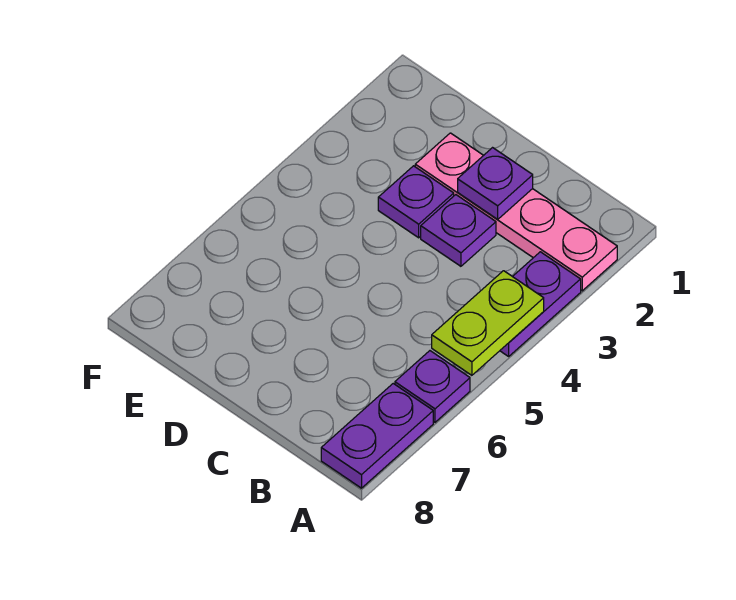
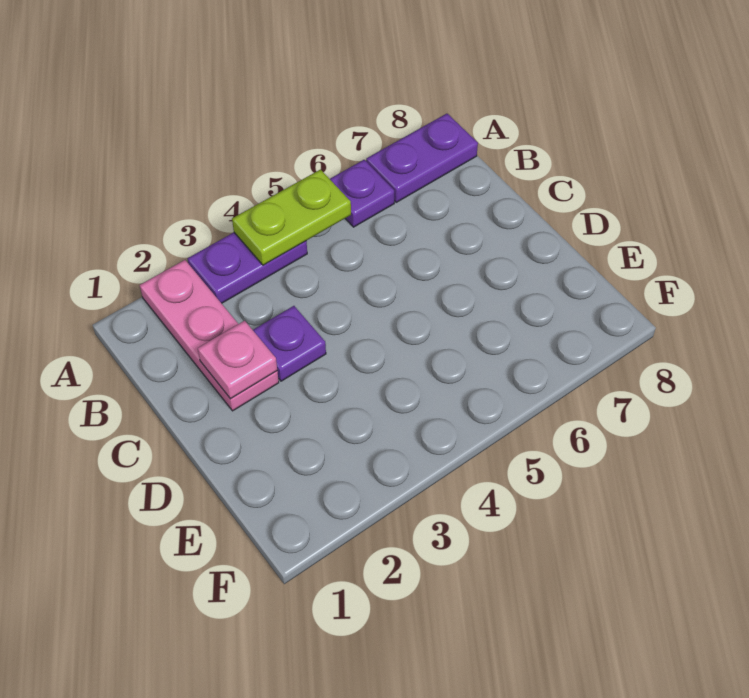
pink 1x4 plate [415,133,617,291] -> pink 1x3 plate [140,260,279,411]
purple 1x1 plate [458,148,533,219] -> pink 1x1 plate [198,321,277,399]
purple 1x1 plate [378,166,454,238] -> none

